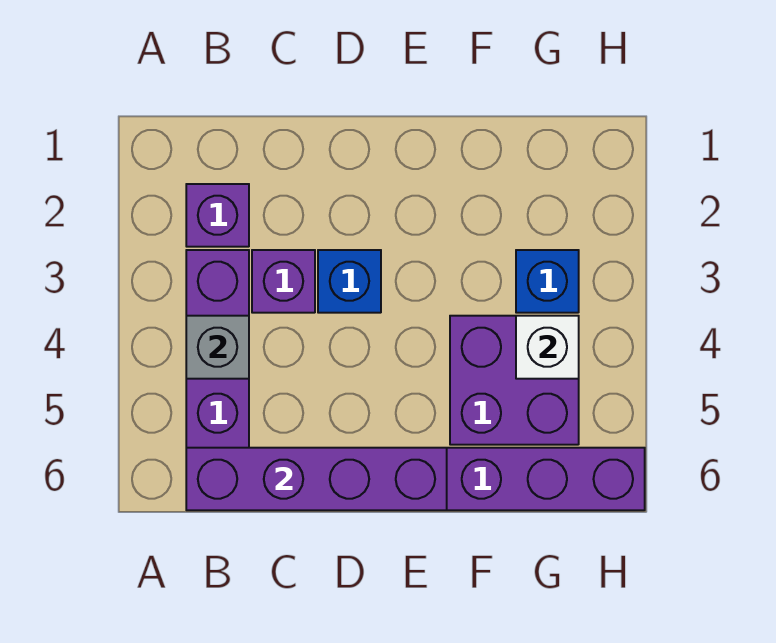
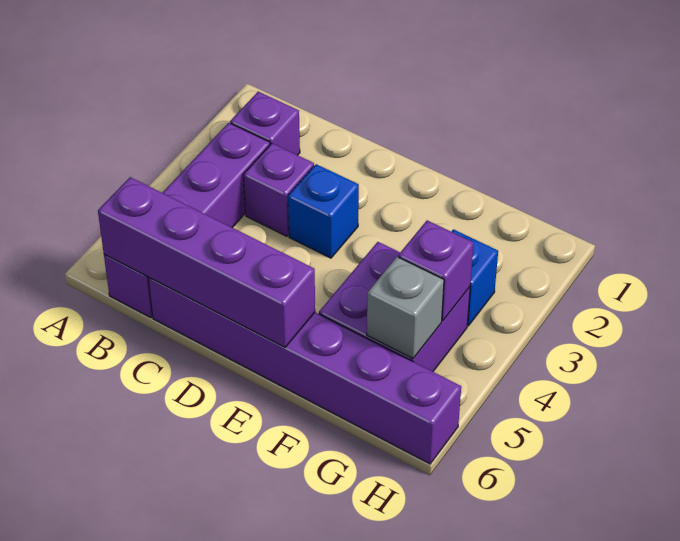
grey 1x1 brick [186,316,249,379] -> grey 1x1 brick moved to [367,257,444,358]
white 1x1 brick [516,316,579,379] -> purple 1x1 brick [398,220,474,321]

